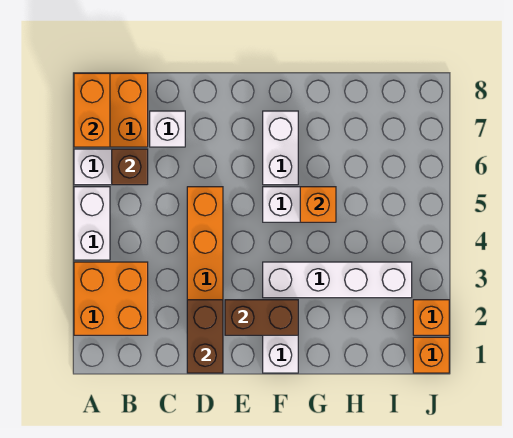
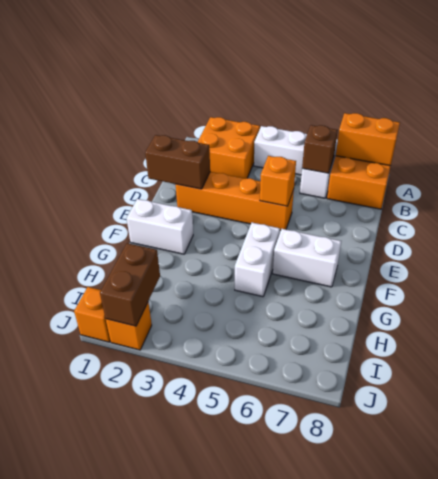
white 1x1 brick [150,111,185,147] -> none
brown 1x2 brick [225,300,298,335] -> brown 1x2 brick moved to [100,243,160,326]
white 1x4 brick [263,262,412,298] -> none
orange 1x1 brick [300,187,336,222] -> orange 1x1 brick moved to [260,156,296,206]

